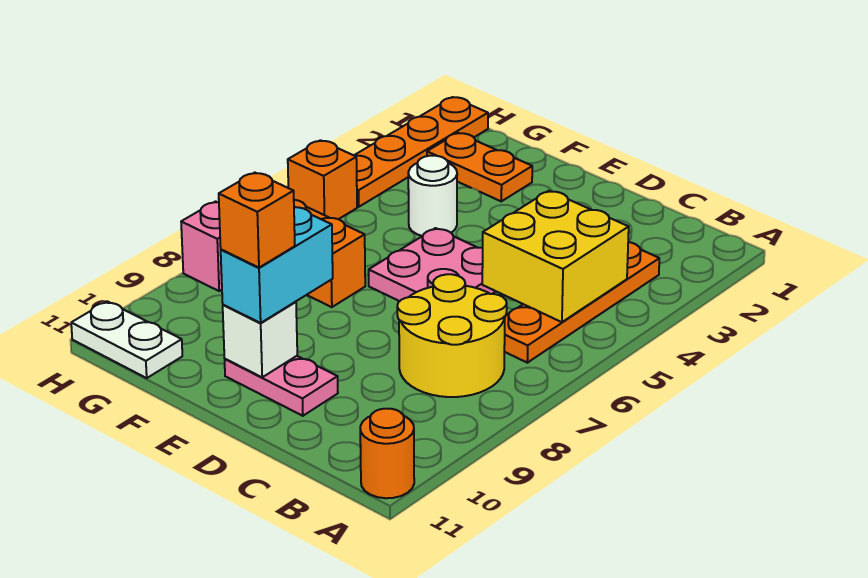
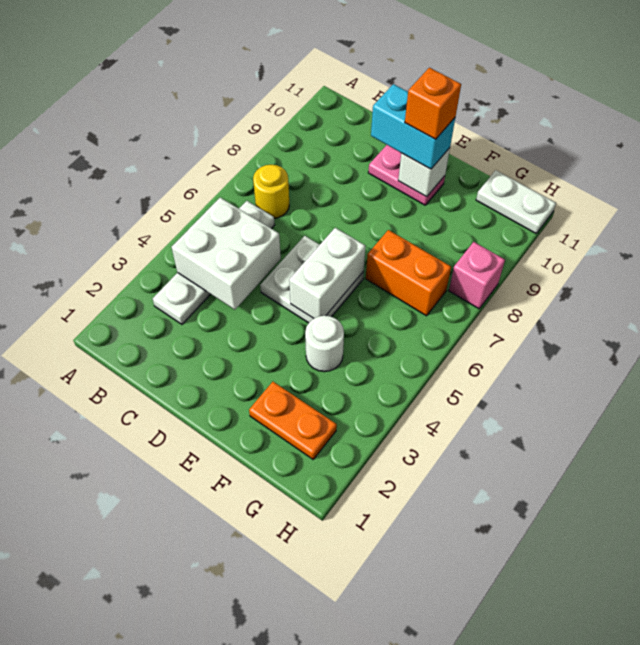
orange 1x1 round brick [360,409,414,498] -> none
orange 1x4 plate [504,242,659,363] -> white 1x4 plate [153,201,275,324]
yellow 2x2 brick [482,191,629,322] -> white 2x2 brick [172,198,281,310]
yellow 2x2 round brick [397,274,507,397] -> yellow 1x1 round brick [253,165,289,218]
pink 2x2 plate [369,228,496,301] -> white 2x2 plate [260,236,364,323]
none -> white 1x2 brick [289,228,365,319]
cyan 1x2 brick [221,207,333,323] -> cyan 1x2 brick turned to [371,84,455,169]
orange 1x4 plate [354,97,488,207] -> none
orange 1x1 brick [288,140,357,219] -> none

